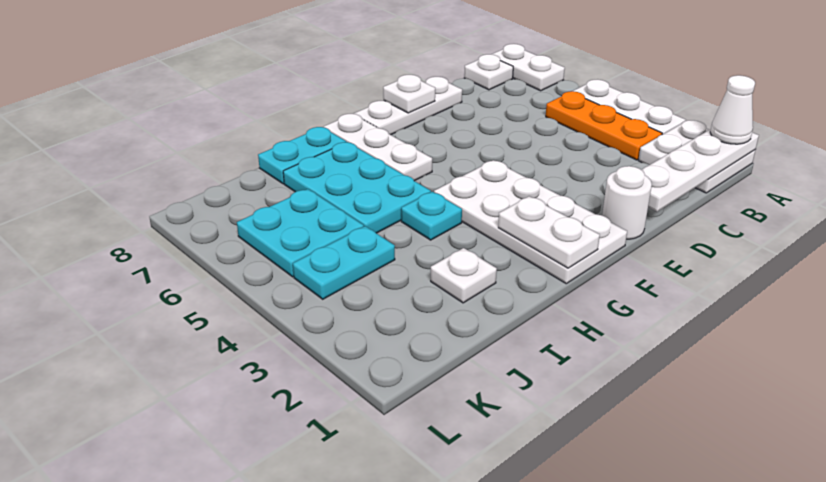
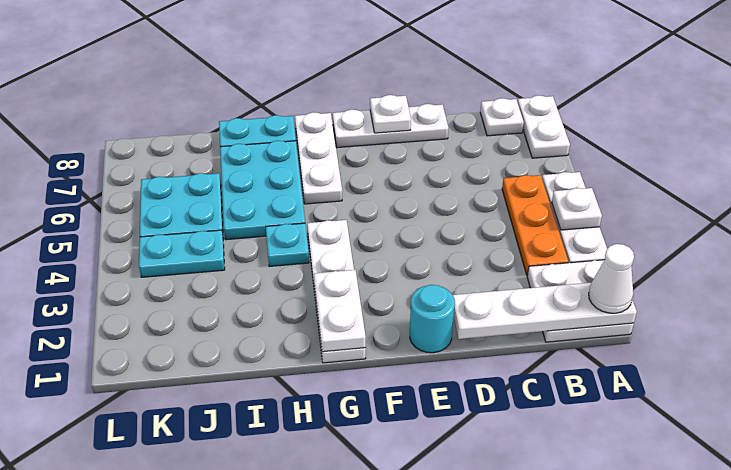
white 1x1 round brick [602,166,652,239] -> cyan 1x1 round brick [410,285,455,353]
white 2x4 plate [434,160,627,284] -> white 1x4 plate [307,220,366,363]
white 1x1 plate [431,248,497,303] -> white 1x1 plate moved to [552,188,602,230]

